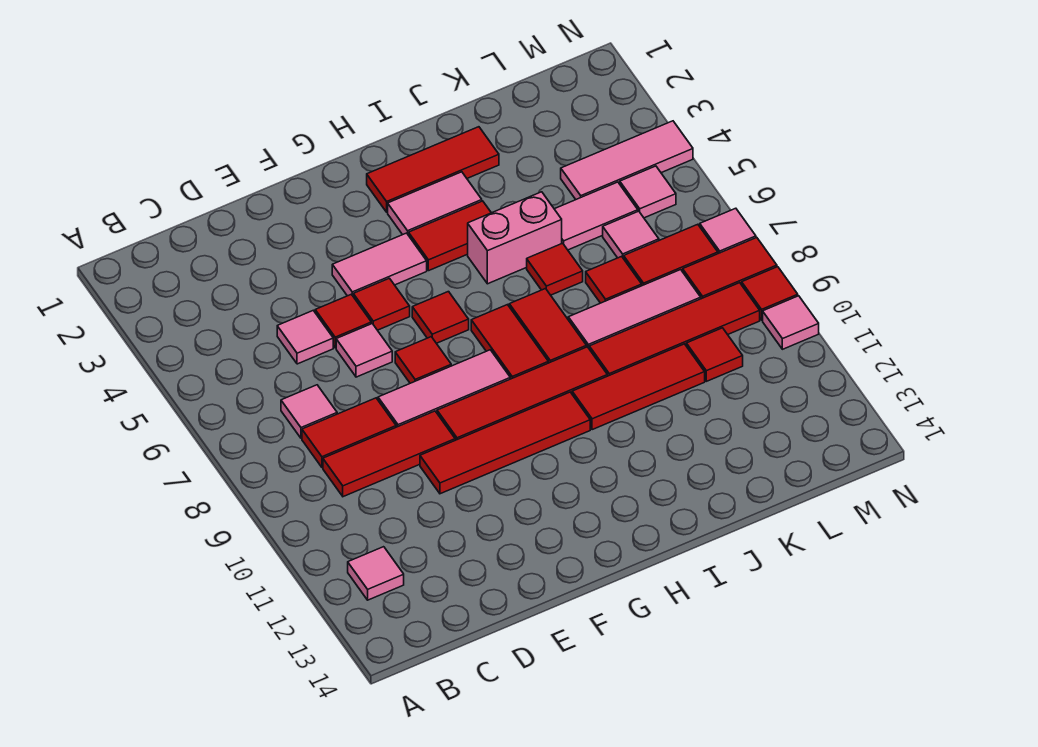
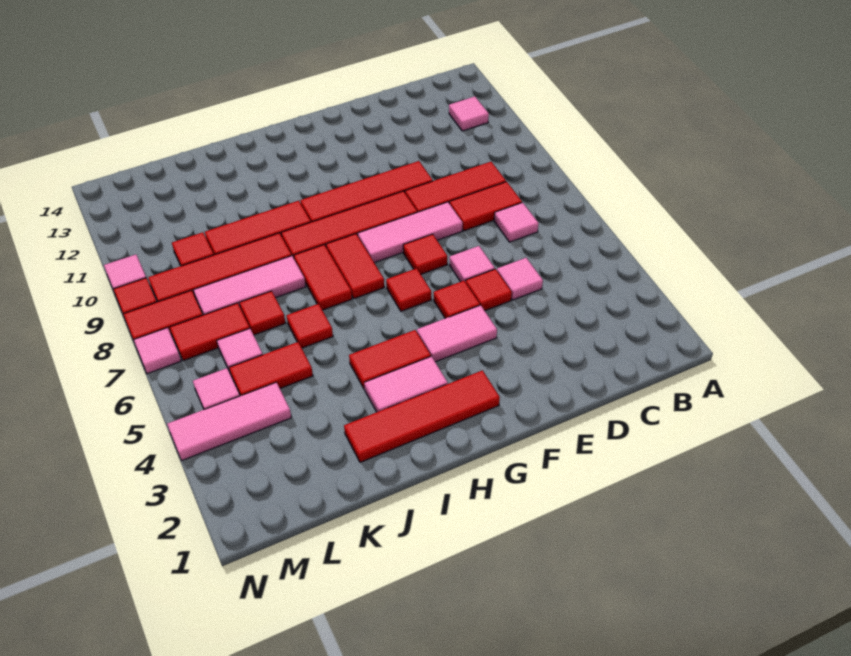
red 1x3 tile [367,127,499,212] -> red 1x4 tile [344,370,500,462]
pink 1x2 brick [468,192,562,284] -> none
pink 1x2 tile [555,182,638,250] -> red 1x2 tile [229,342,313,396]

